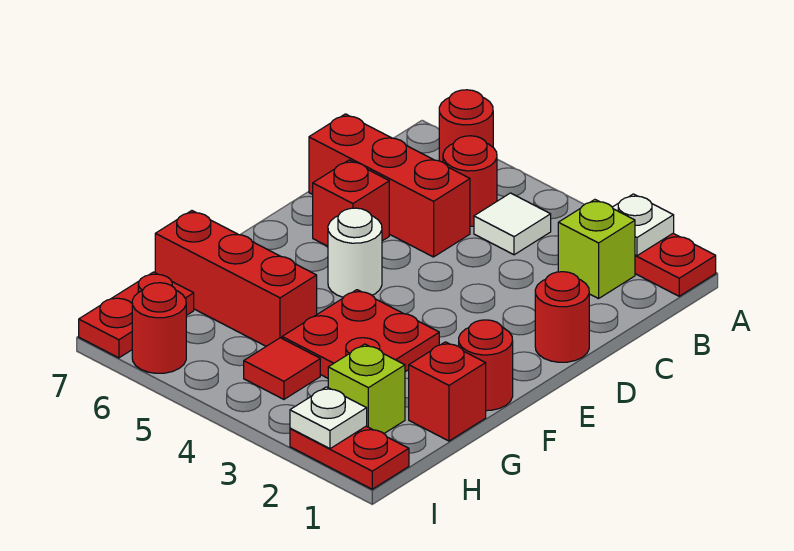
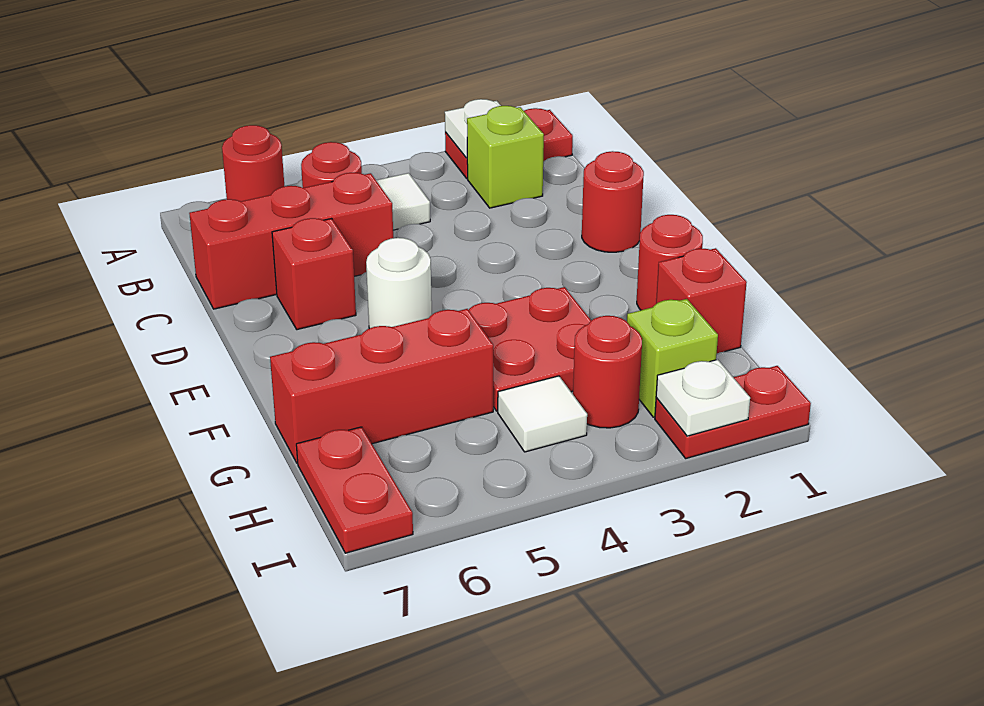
red 1x1 tile [244,338,320,399] -> white 1x1 tile [498,376,587,452]
red 1x1 round brick [132,283,186,373] -> red 1x1 round brick moved to [573,316,642,428]

